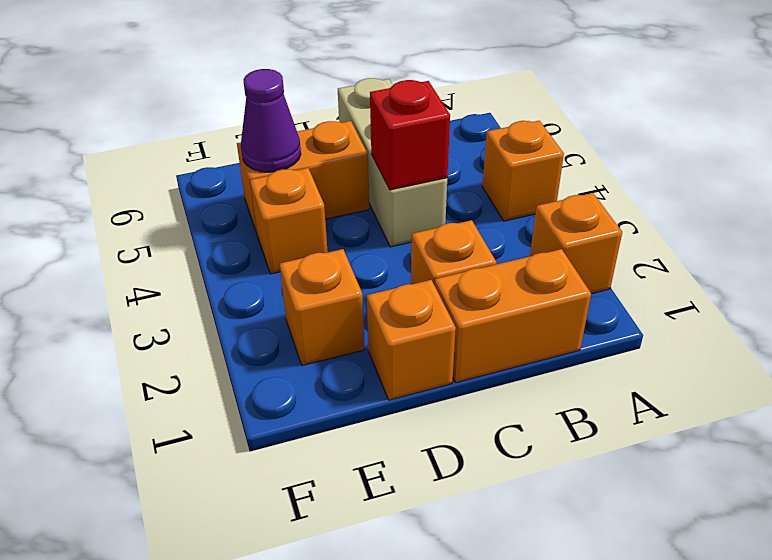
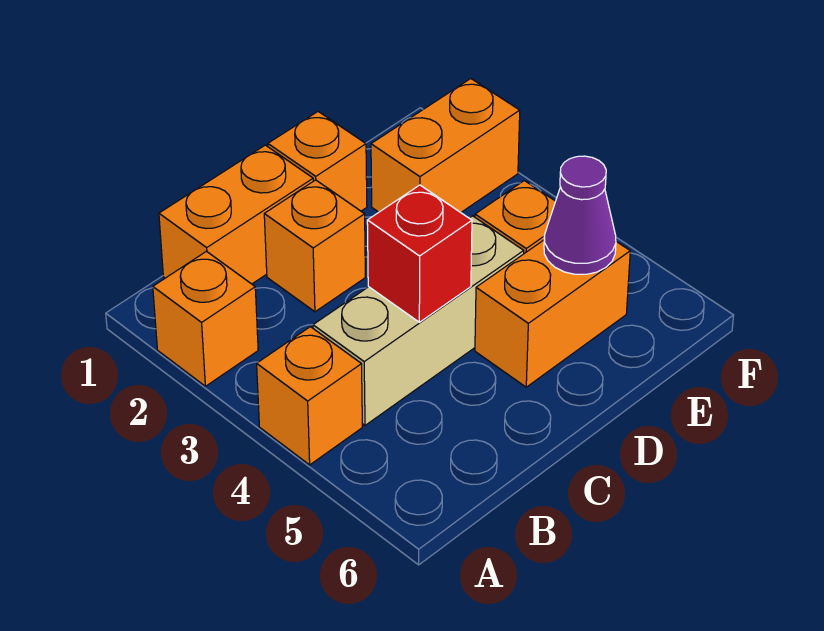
tan 1x3 brick [338,78,447,247] -> tan 1x3 brick turned to [313,216,524,425]
orange 1x1 brick [280,249,364,365] -> orange 1x2 brick [371,79,520,212]

